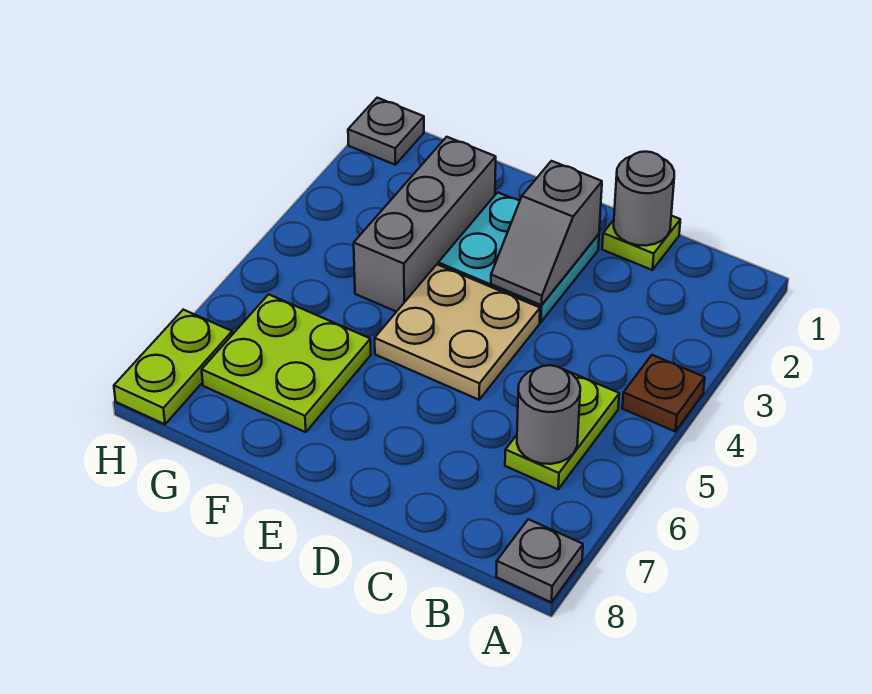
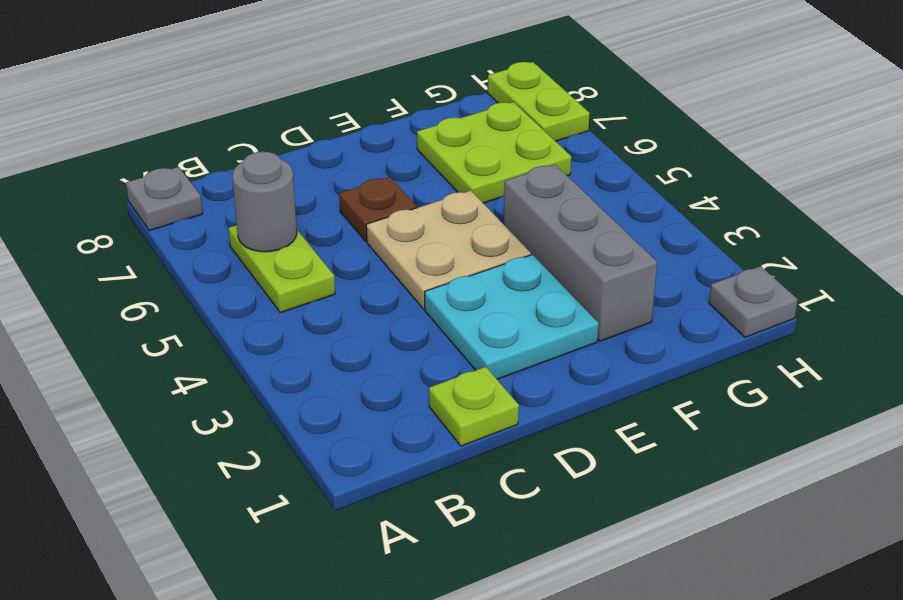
brown 1x1 plate [622,355,705,432] -> brown 1x1 plate moved to [339,177,417,241]
grey 1x1 round brick [614,152,674,246] -> none
grey 1x2 slope [491,161,602,305] -> none

